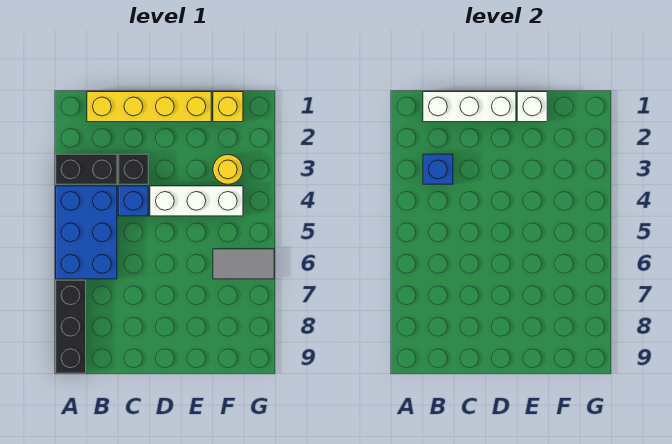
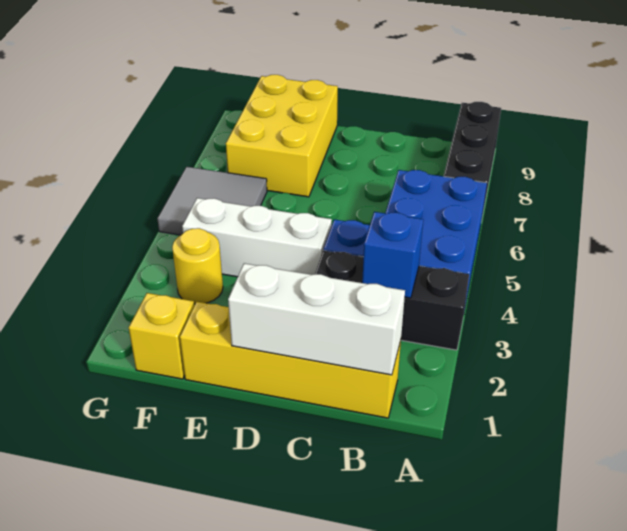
white 1x1 brick [517,92,547,122] -> none
none -> yellow 2x3 brick [226,75,338,197]
grey 1x2 tile [213,249,274,279] -> grey 2x2 tile [157,167,267,235]

